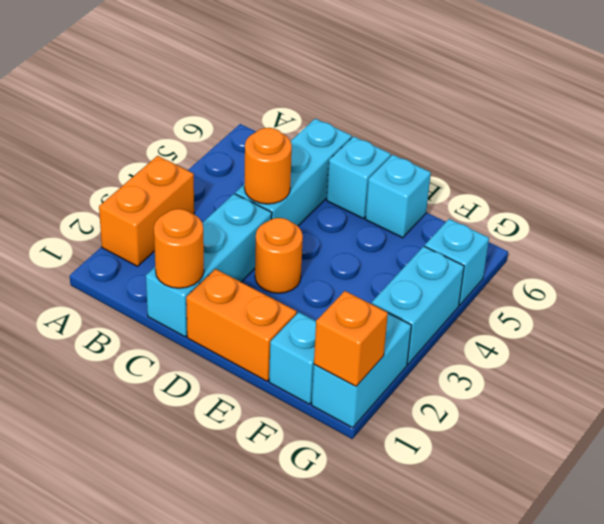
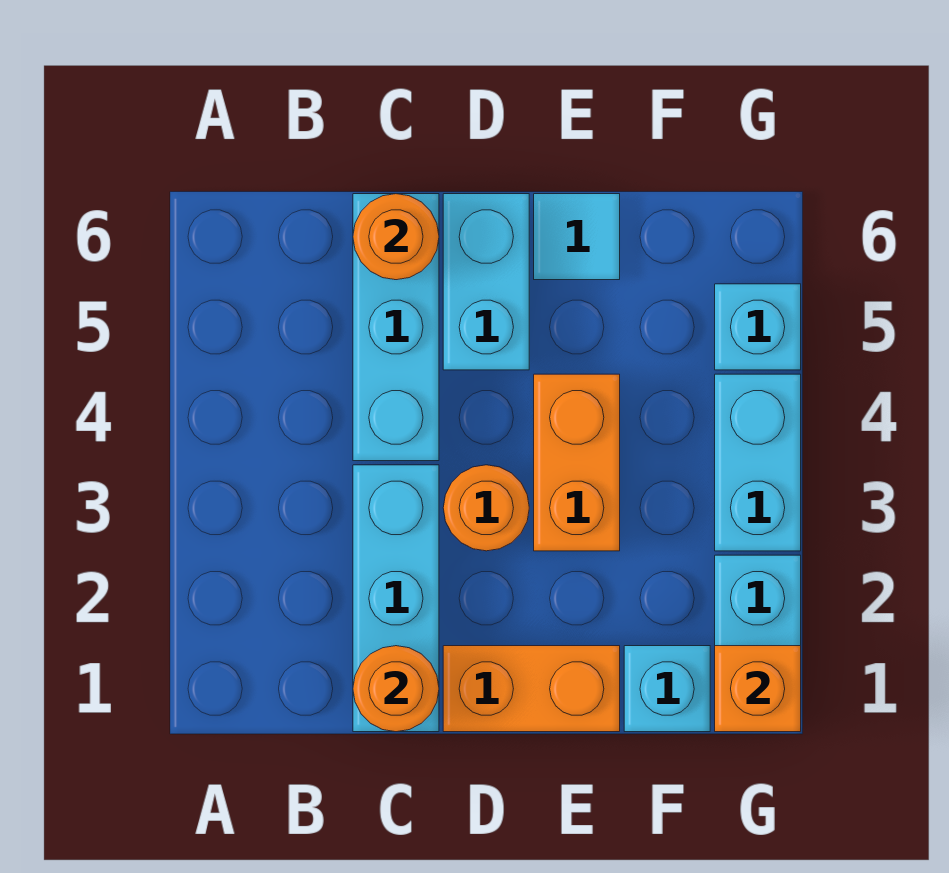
orange 1x2 brick [99,156,194,266] -> orange 1x2 brick moved to [534,374,620,551]
orange 1x1 round brick [244,128,292,204] -> orange 1x1 round brick moved to [353,194,439,280]
cyan 1x1 brick [327,136,391,218] -> cyan 1x2 brick [443,194,529,370]
cyan 1x1 brick [365,155,431,238] -> cyan 1x1 tile [534,194,620,280]

